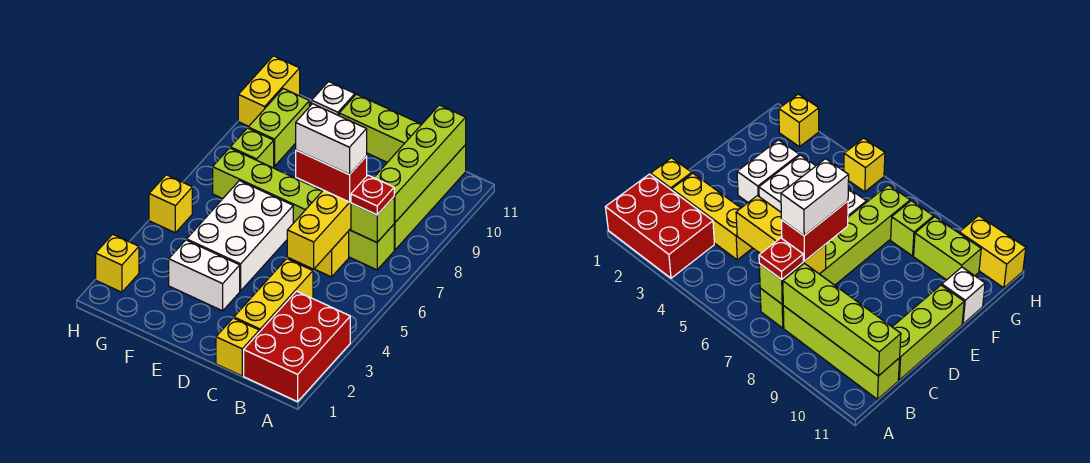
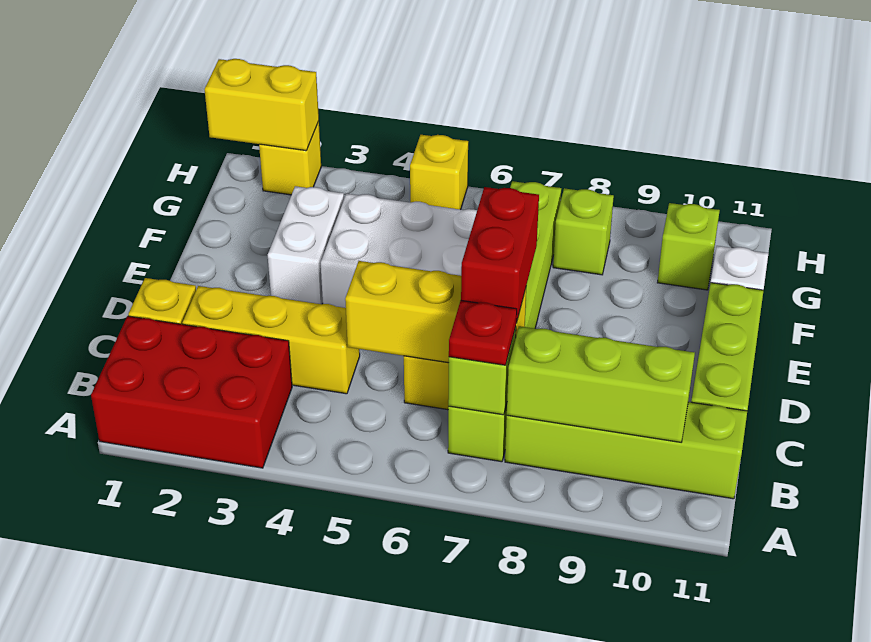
lime 1x4 brick [374,105,466,223] -> lime 1x3 brick [507,326,695,442]
white 1x2 brick [296,104,367,175] -> none
lime 1x2 brick [248,89,309,166] -> lime 1x1 brick [658,203,720,290]
yellow 1x2 brick [238,56,300,126] -> yellow 1x2 brick moved to [205,59,319,151]

